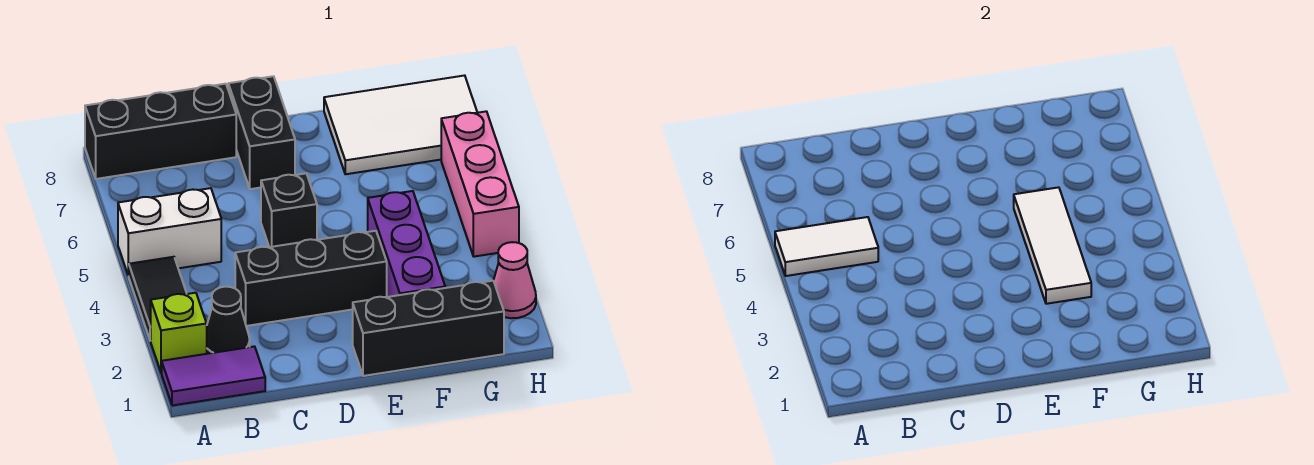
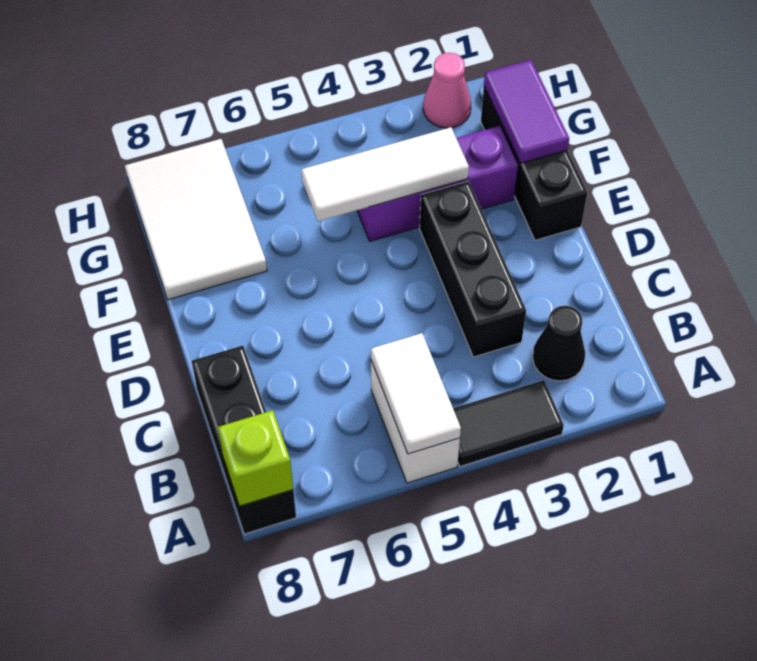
purple 1x2 tile [162,346,265,406] -> purple 1x2 tile moved to [484,60,569,163]
lime 1x1 brick [151,293,207,373] -> lime 1x1 brick moved to [218,410,293,506]
black 1x1 brick [261,173,317,247] -> none
black 1x2 brick [228,76,295,189] -> none
pink 1x3 brick [441,111,519,257] -> none

